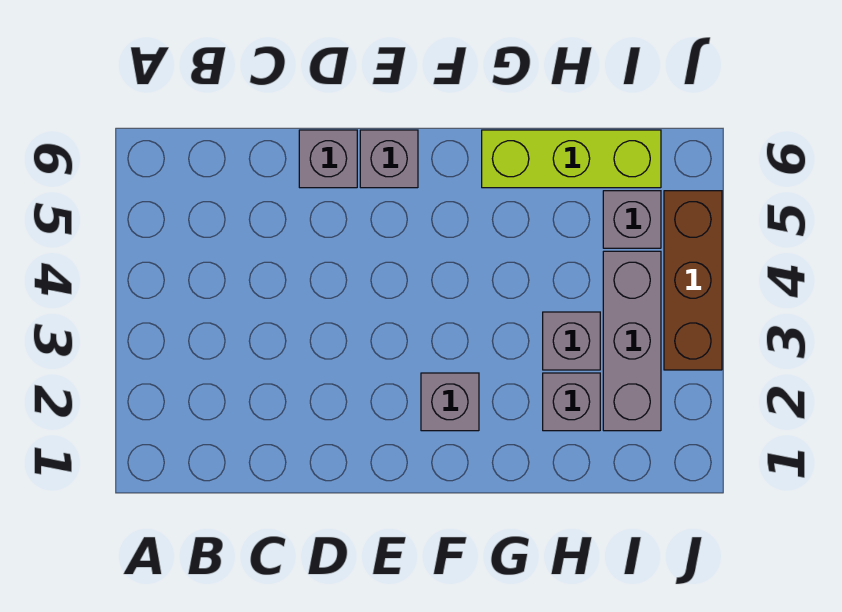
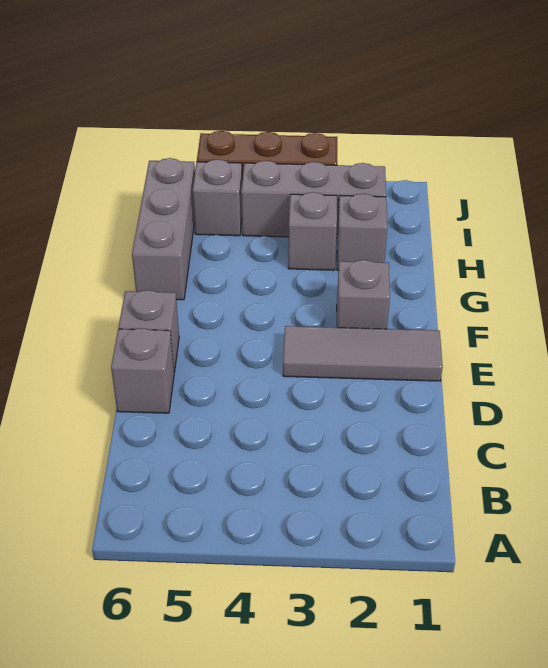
none -> grey 1x3 tile [283,326,443,381]
lime 1x3 brick [482,130,661,188] -> grey 1x3 brick [132,158,195,300]

